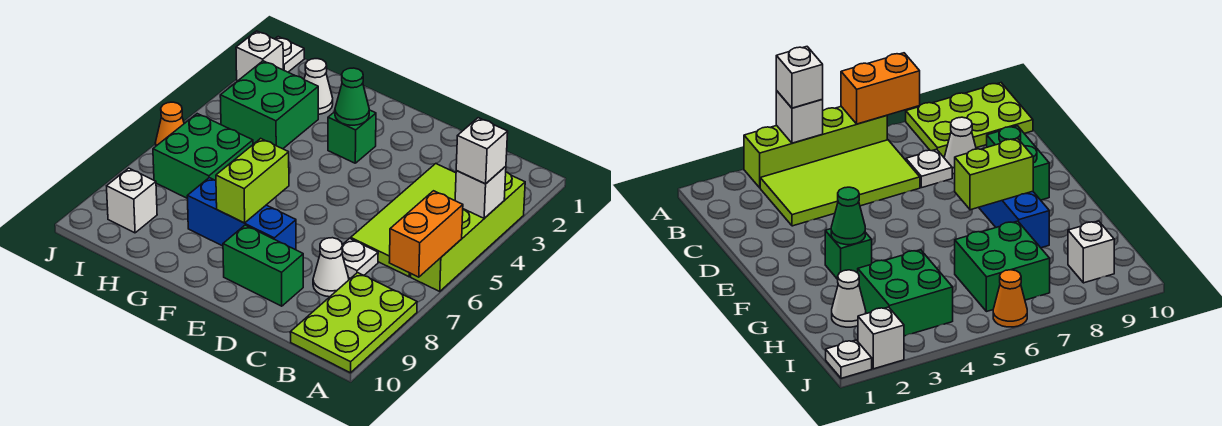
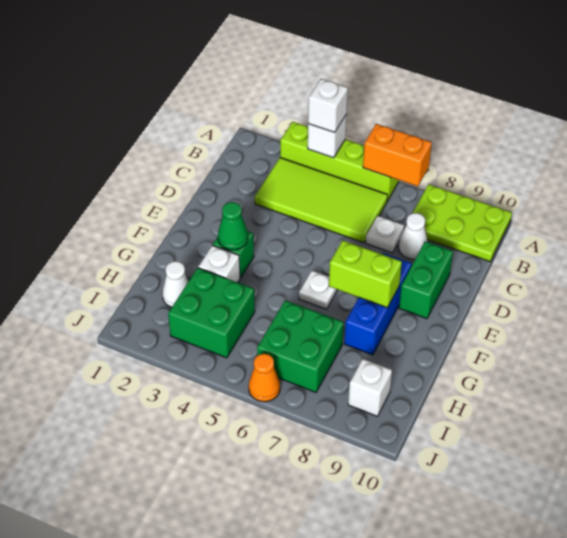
white 1x1 plate [275,37,304,72] -> white 1x1 plate moved to [299,271,337,309]
white 1x1 brick [236,31,283,81] -> white 1x1 brick moved to [198,245,240,282]

